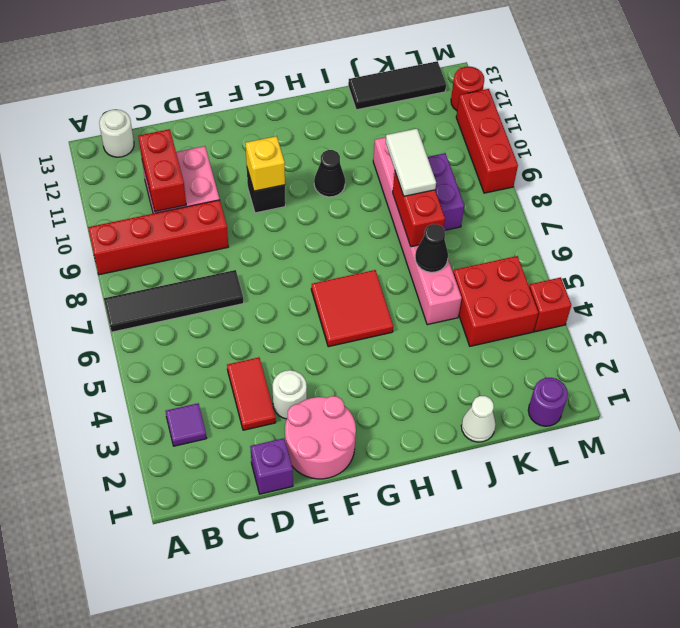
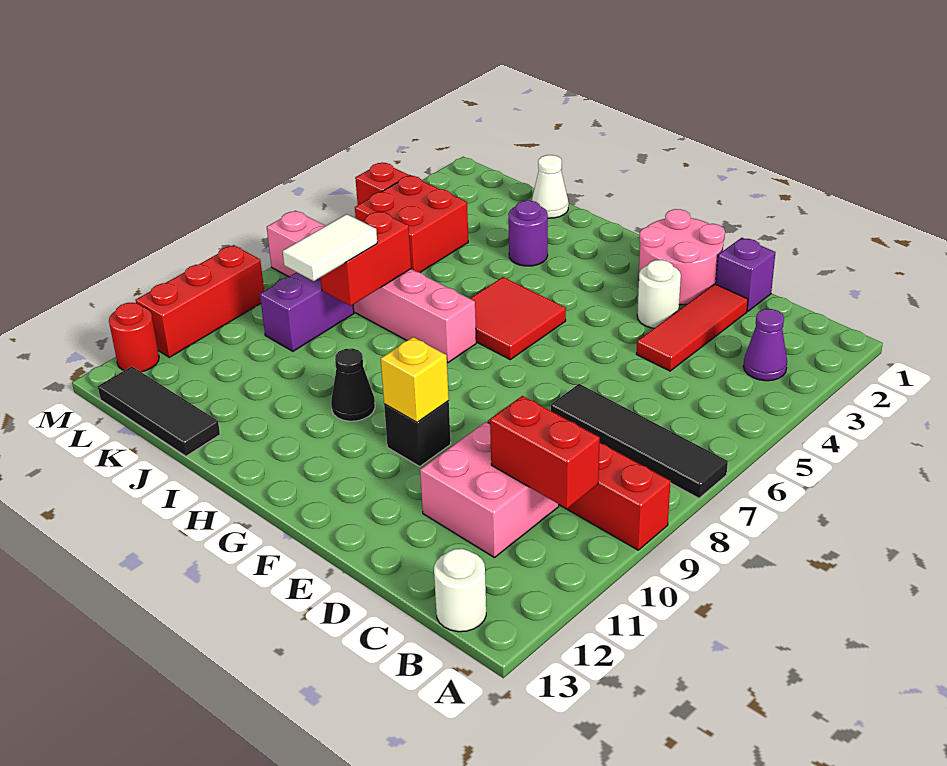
purple 1x1 tile [166,403,207,446] -> purple 1x1 cone [743,309,787,381]
red 1x2 brick [138,129,186,212] -> red 1x2 brick turned to [490,396,600,509]
red 1x2 tile [227,357,276,430] -> red 1x3 tile [637,284,748,371]
pink 1x6 brick [373,137,462,325] -> pink 1x6 brick turned to [267,211,476,363]
black 1x1 cone [415,224,448,272] -> none
purple 1x1 round brick [528,378,568,426] -> purple 1x1 round brick moved to [508,201,548,266]

